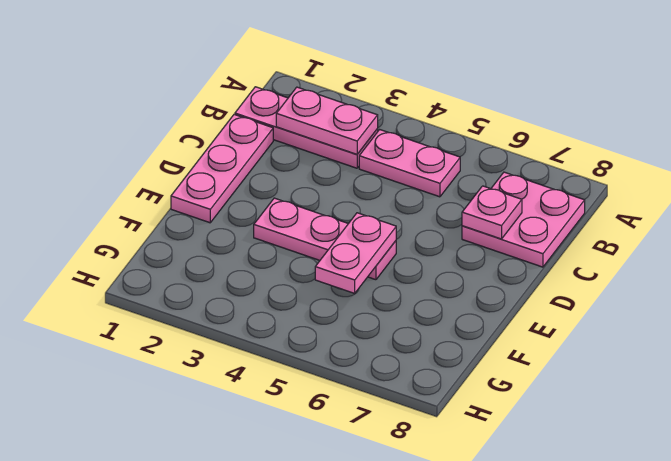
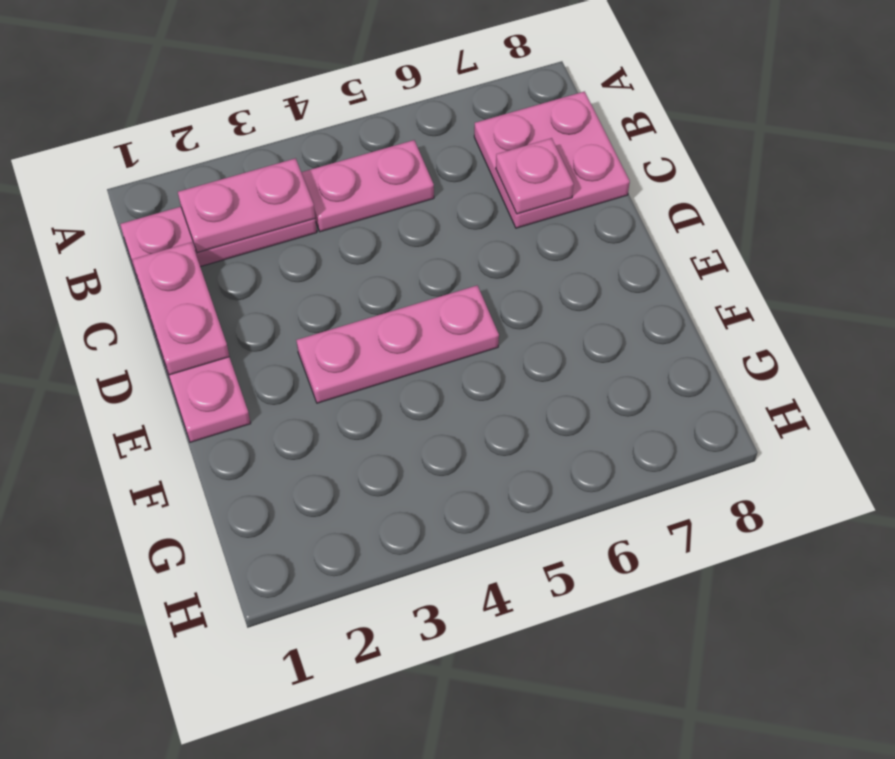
pink 1x2 plate [315,213,396,293] -> pink 1x2 plate moved to [132,242,229,375]

